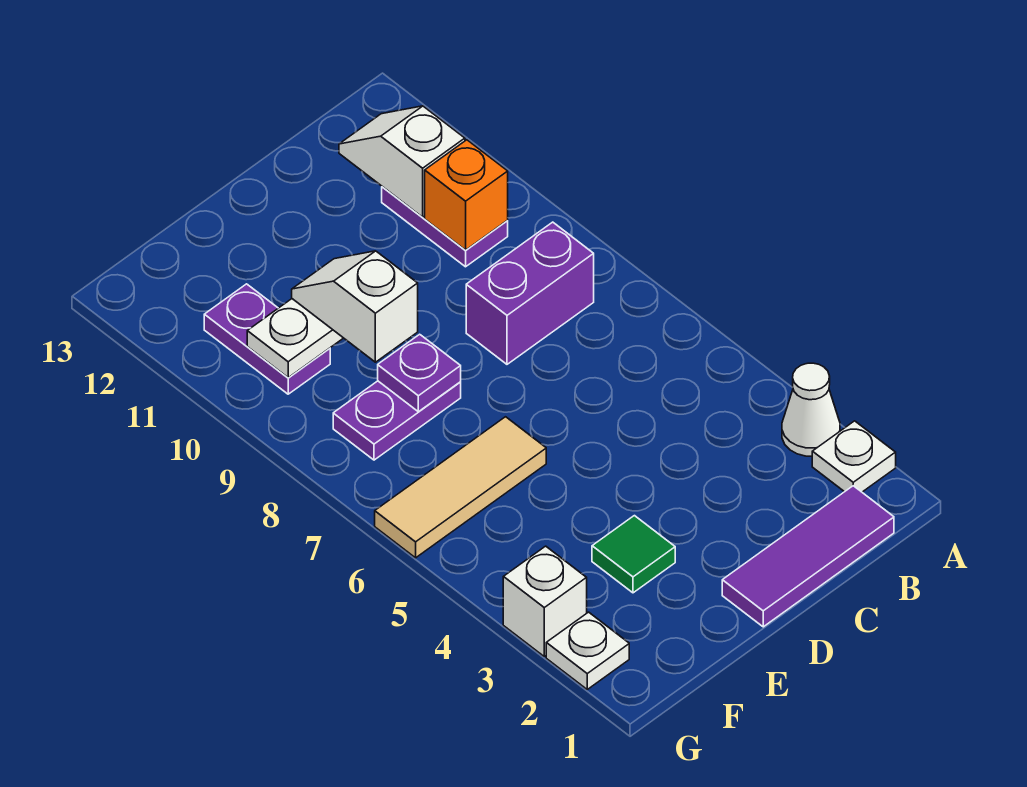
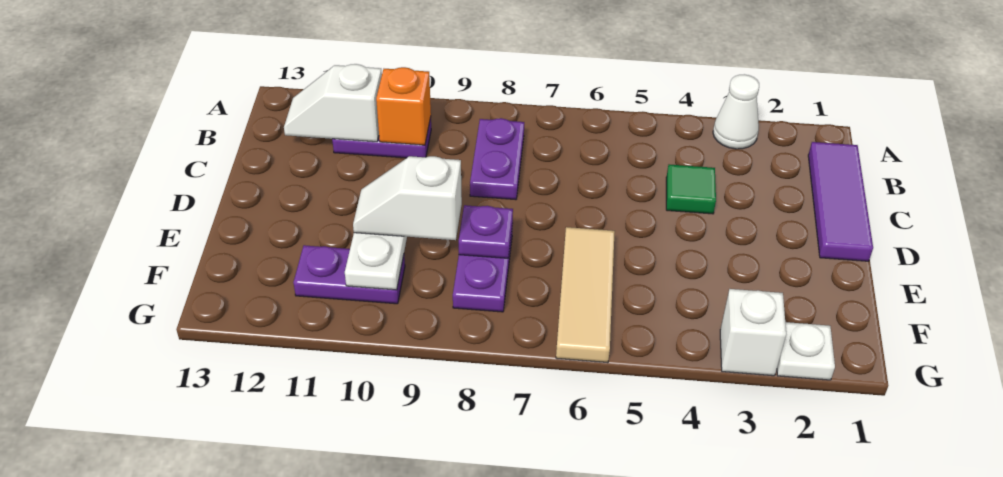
white 1x1 plate [812,421,896,492] -> none
purple 1x2 brick [466,222,594,364] -> purple 1x2 plate [470,118,524,200]
green 1x1 tile [592,516,675,593] -> green 1x1 tile moved to [666,164,716,214]

